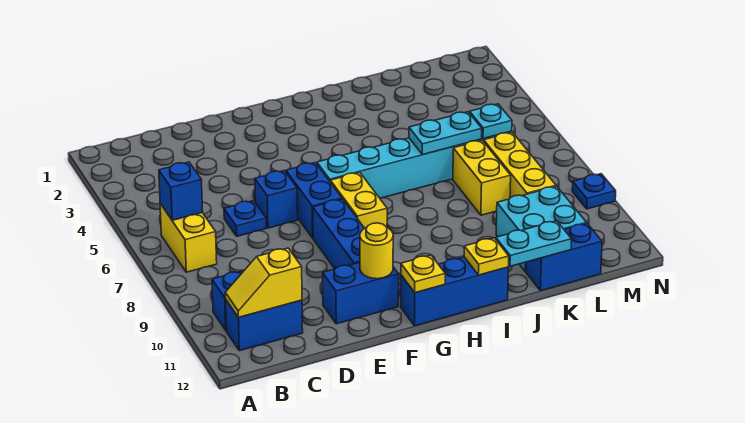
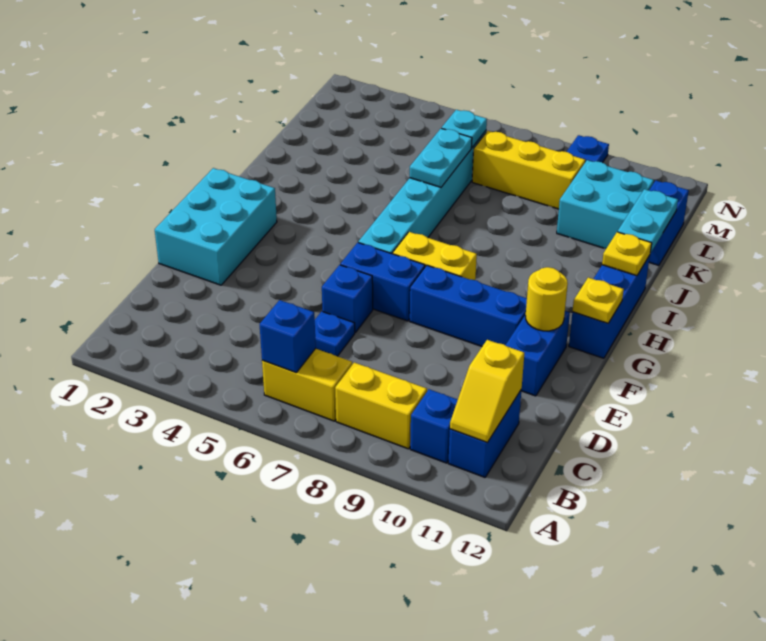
none -> cyan 2x3 brick [155,168,277,285]
yellow 1x2 brick [453,140,511,215] -> yellow 1x2 brick moved to [335,362,427,449]

